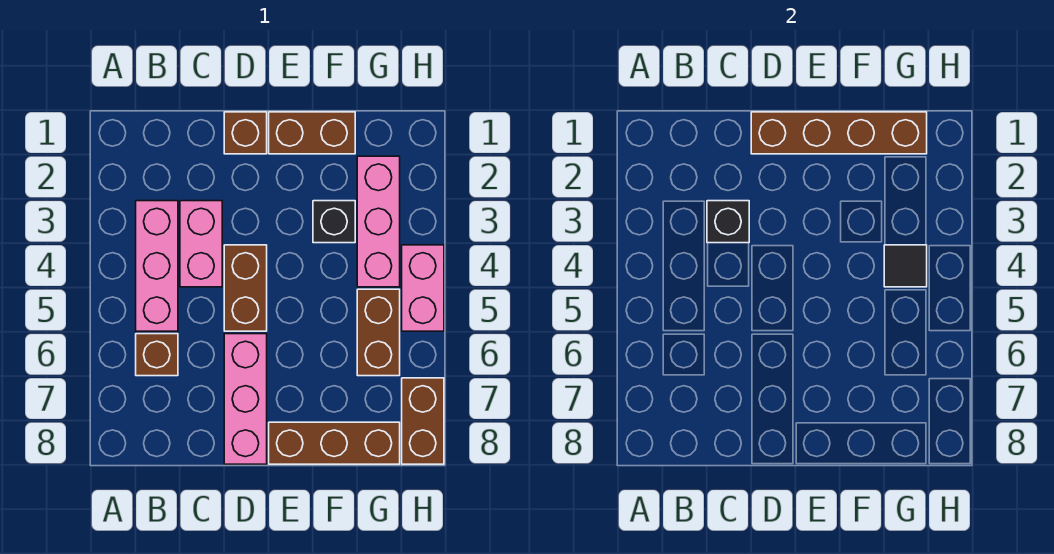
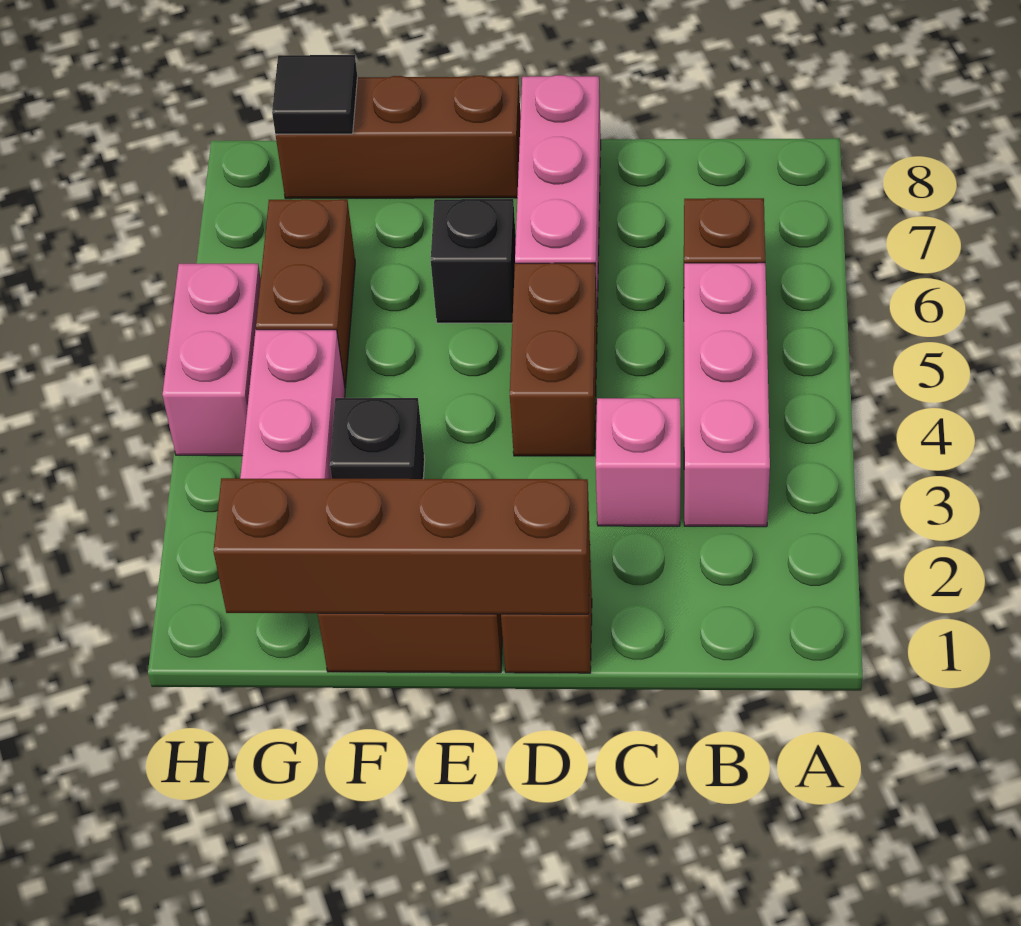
pink 1x2 brick [180,201,222,287] -> pink 1x1 brick [596,398,681,526]
black 1x1 brick [707,201,749,243] -> black 1x1 brick moved to [431,199,516,323]
black 1x1 tile [884,245,927,287] -> black 1x1 tile moved to [272,55,357,134]
brown 1x2 brick [402,378,444,464] -> none

